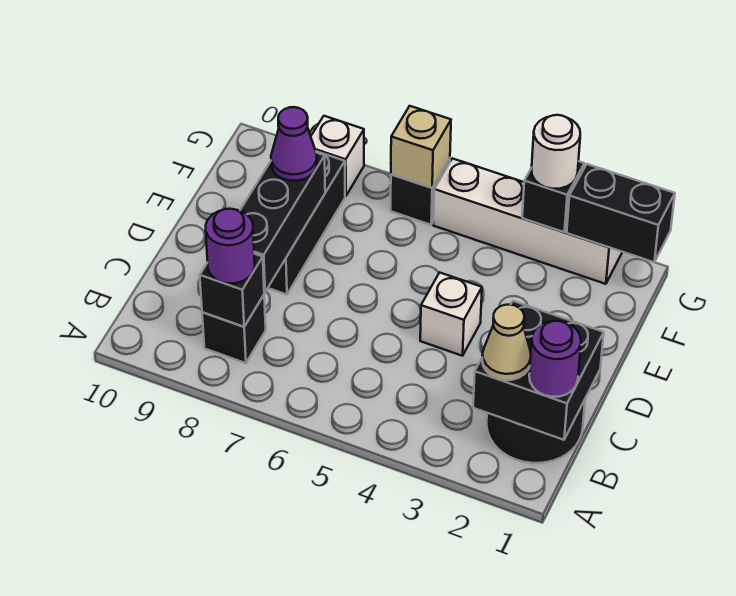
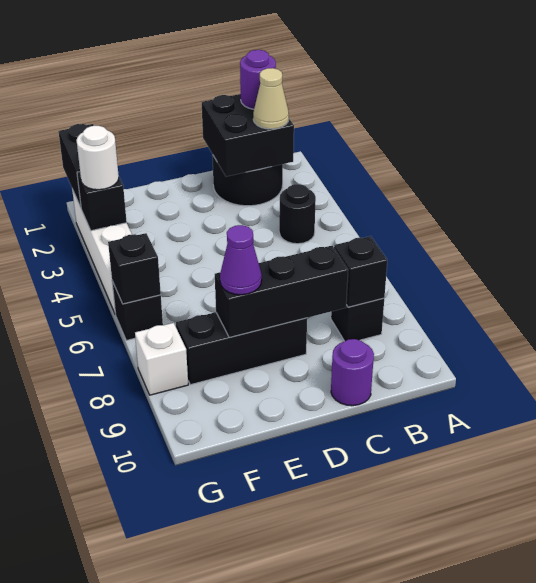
none -> black 1x1 round brick [279,184,316,244]
purple 1x1 round brick [206,209,255,283] -> purple 1x1 round brick moved to [331,339,374,406]
white 1x1 brick [420,273,482,356] -> none
tan 1x1 brick [391,106,451,188] -> black 1x1 brick [108,233,161,304]

